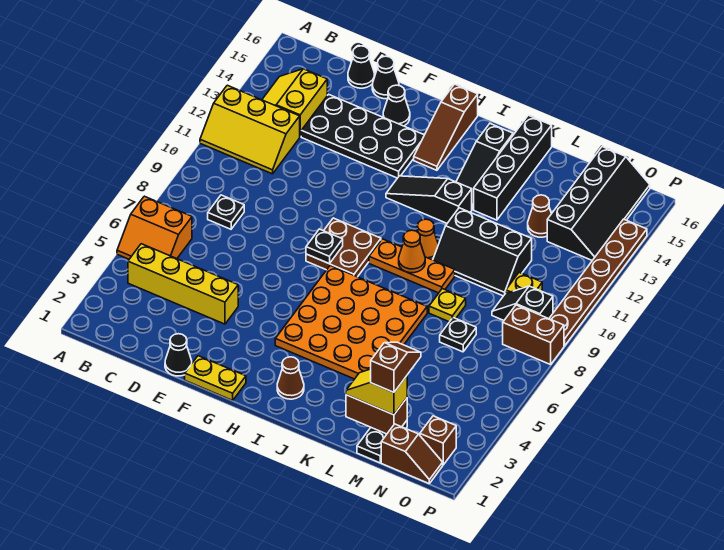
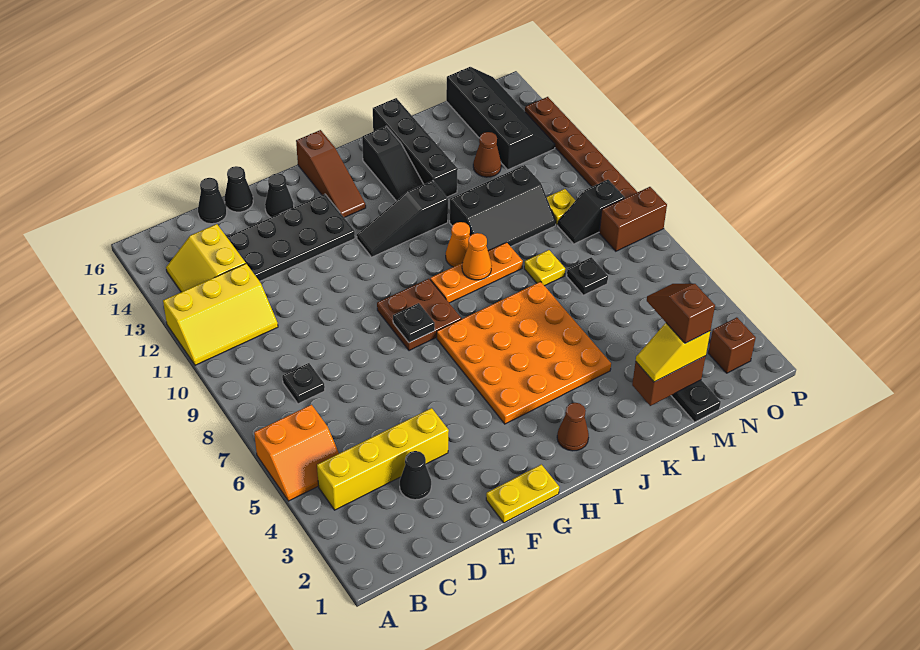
black 1x1 cone [165,334,192,376] -> black 1x1 cone moved to [400,451,431,500]
brown 1x2 slope [381,424,443,483] -> none

